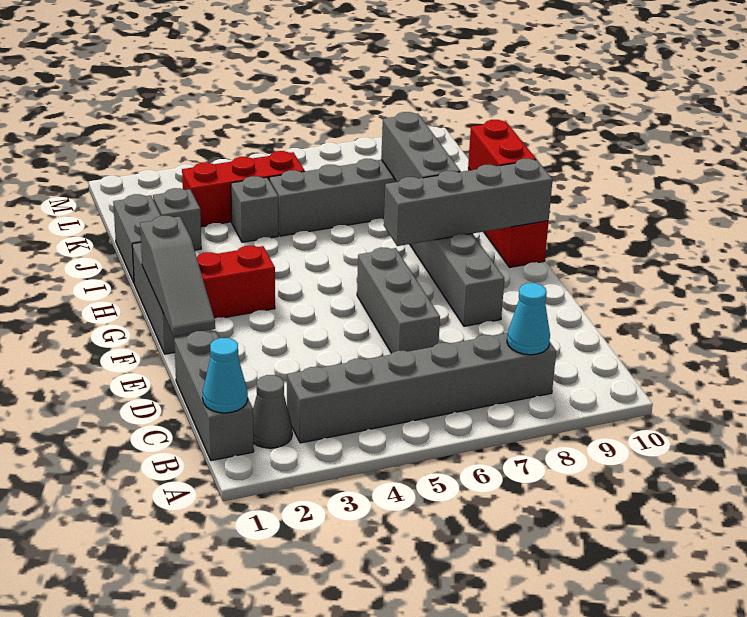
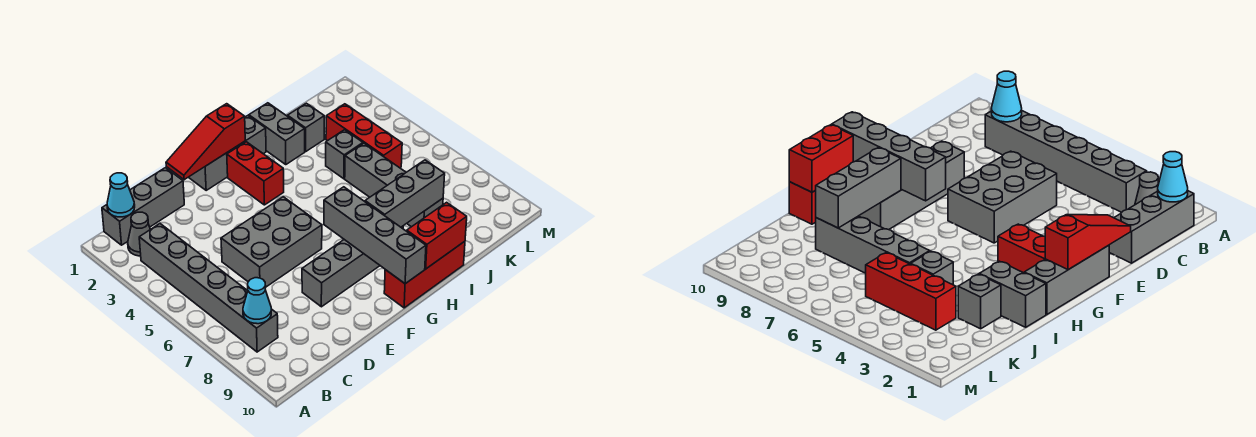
grey 1x3 brick [357,248,440,353] -> grey 2x3 brick [221,197,322,287]
grey 1x3 slope [140,216,215,336] -> red 1x3 slope [166,104,245,180]
grey 1x2 brick [113,194,161,283] -> grey 1x2 brick turned to [249,103,305,165]

